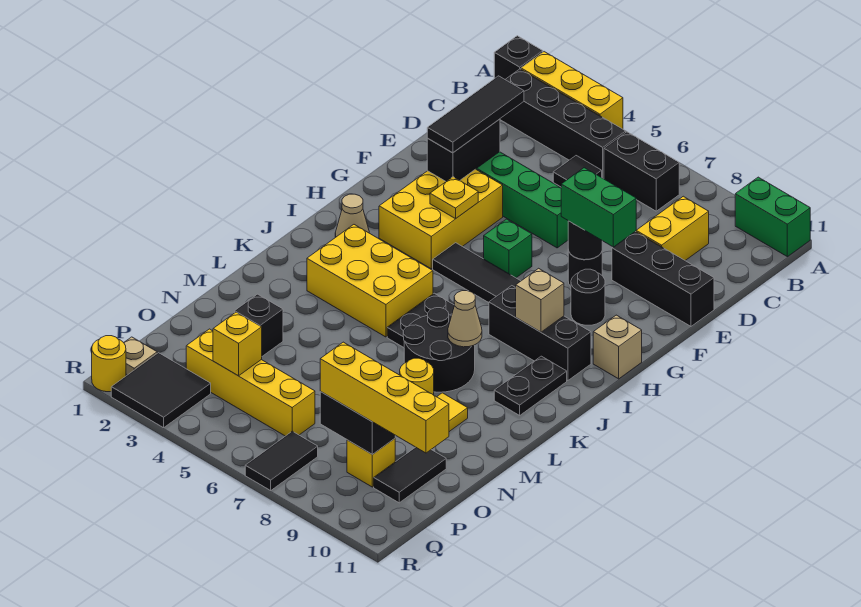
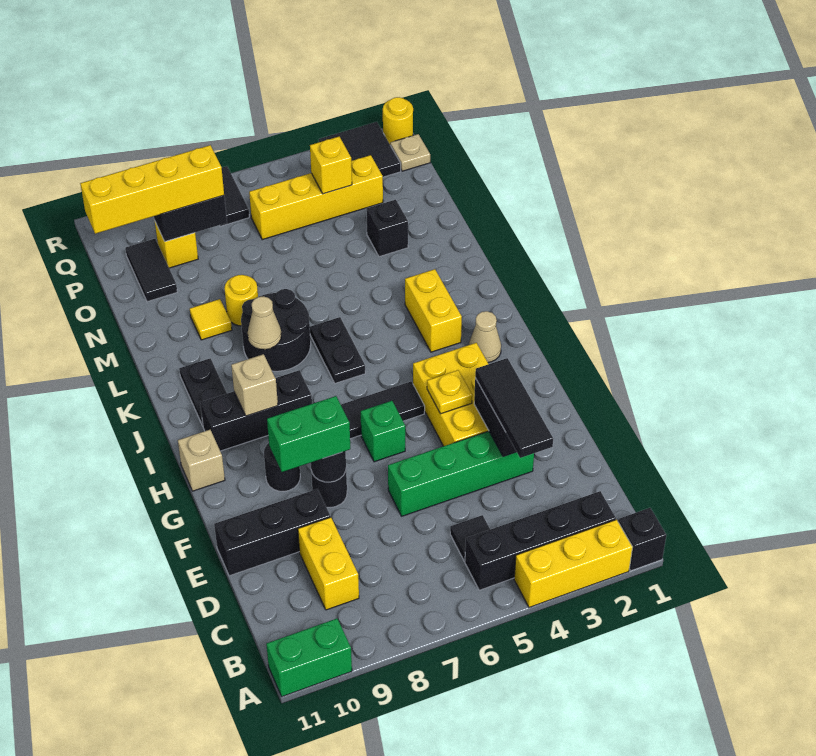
black 1x2 brick [604,132,679,211] -> none
yellow 2x3 brick [307,225,433,337] -> yellow 1x2 brick [405,269,462,352]

